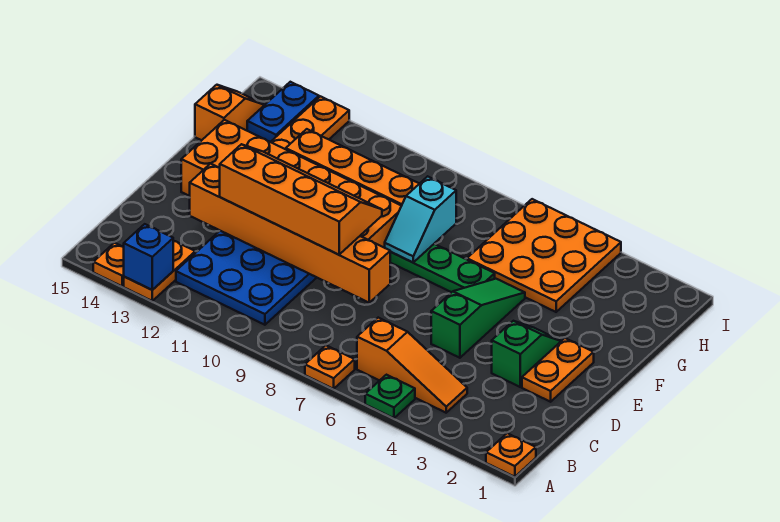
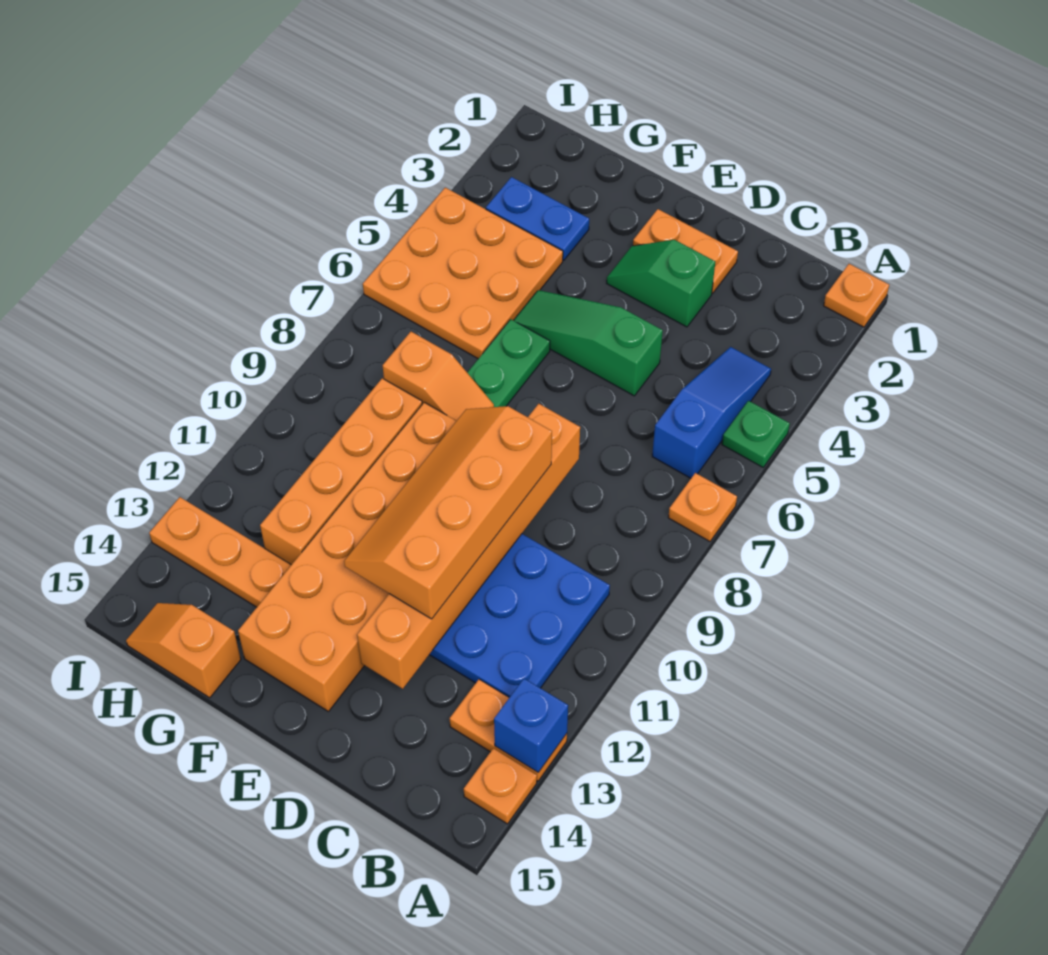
orange 1x3 slope [357,318,467,413] -> blue 1x3 slope [652,347,771,478]
cyan 1x2 slope [385,176,456,262] -> orange 1x2 slope [383,332,494,421]
blue 1x2 plate [247,82,319,142] -> blue 1x2 plate moved to [486,177,589,260]

